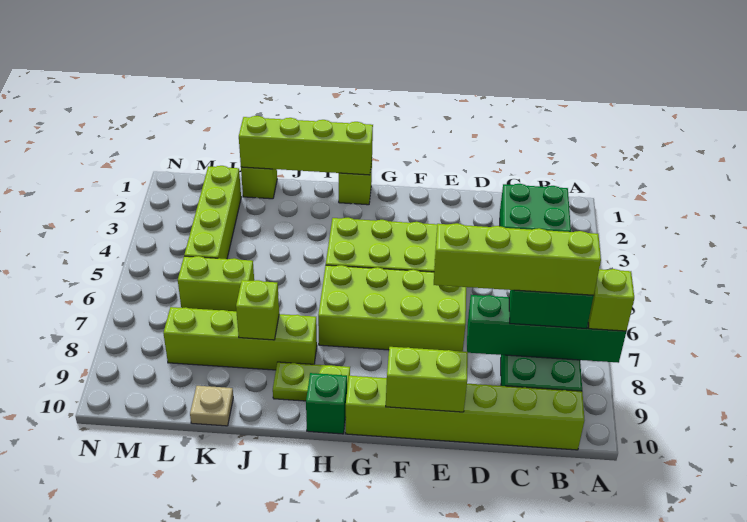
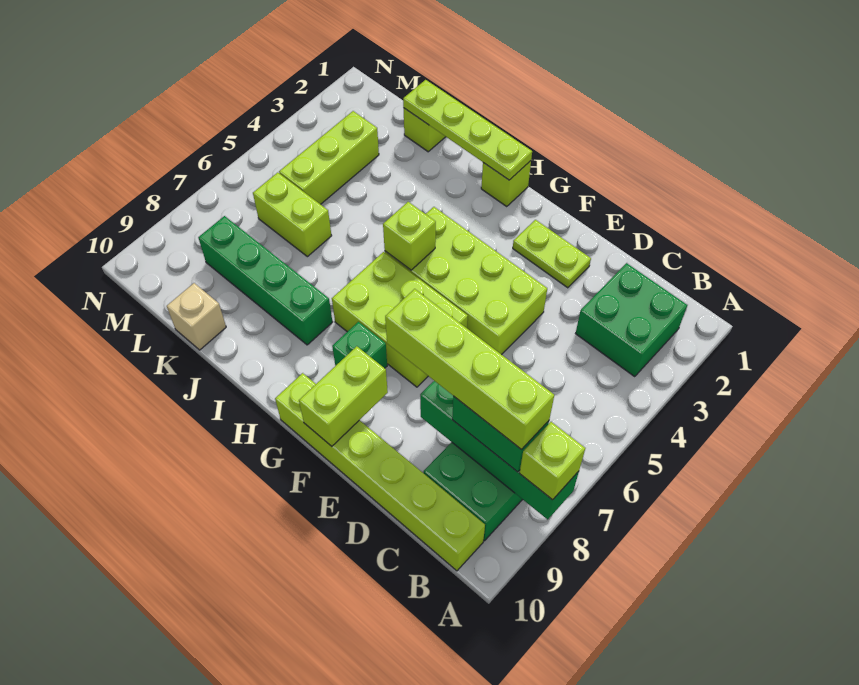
lime 2x4 brick [318,265,466,351] -> lime 2x3 brick [332,252,468,387]
lime 1x2 brick [386,347,468,412] -> lime 1x2 brick turned to [299,346,388,446]
lime 1x4 brick [239,116,373,175] -> lime 1x4 plate [403,80,532,180]
lime 1x2 plate [273,362,350,401] -> lime 1x2 plate moved to [513,220,591,288]
green 1x1 brick [306,373,347,434] -> green 1x1 brick moved to [332,322,387,368]
lime 1x4 brick [163,307,317,370] -> green 1x4 brick [198,216,332,345]
lime 1x1 brick [236,280,279,340] -> lime 1x1 brick moved to [383,202,436,270]
tan 1x1 plate [190,386,233,426] -> tan 1x1 brick [167,283,226,350]
lime 1x4 brick [184,166,241,259] -> lime 1x3 brick [279,111,379,204]

